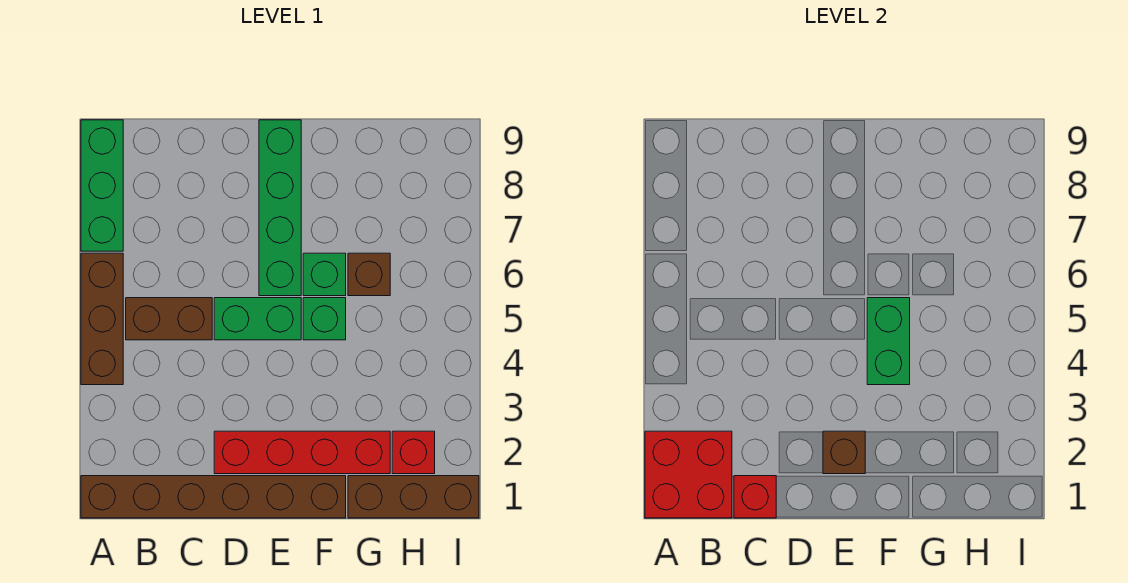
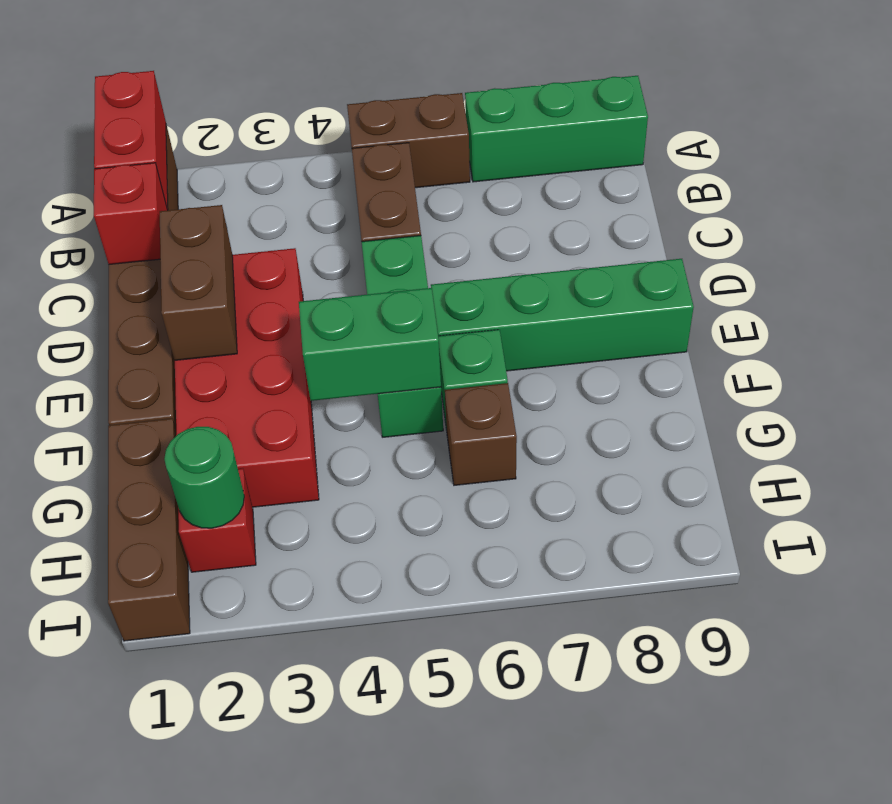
red 2x2 brick [645,431,732,518] -> red 1x2 brick [94,71,168,210]
brown 1x3 brick [81,253,123,385] -> brown 1x2 brick [347,93,470,188]
red 1x4 brick [214,431,390,474] -> red 2x4 brick [175,248,319,507]
brown 1x1 brick [823,431,865,474] -> brown 1x2 brick [160,205,237,360]
none -> green 1x1 round brick [164,427,244,528]

